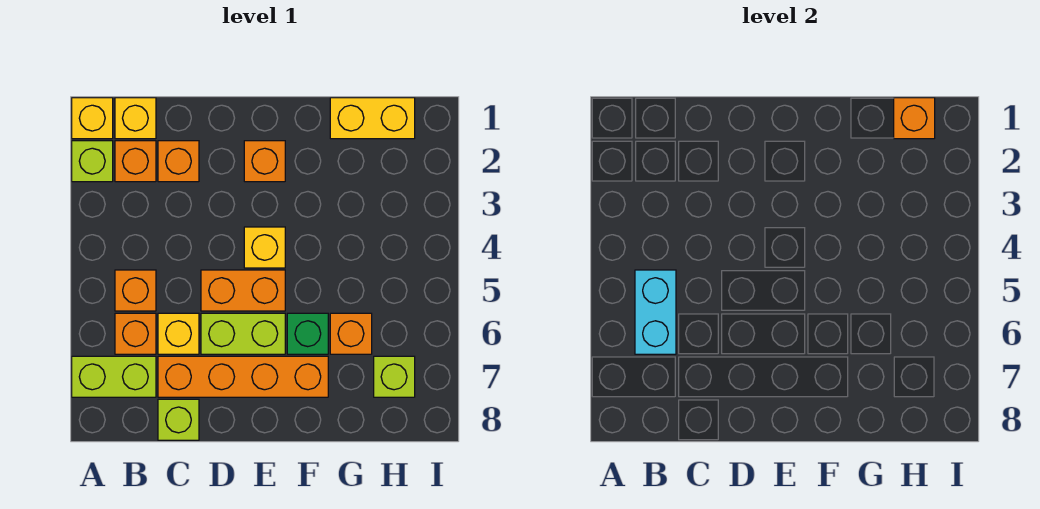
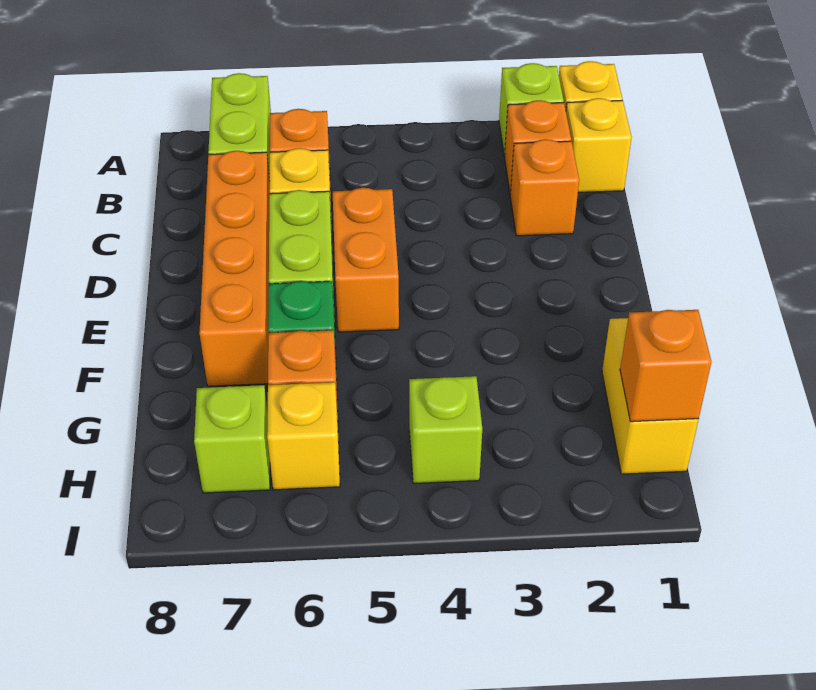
orange 1x1 brick [115,270,156,311] -> none
cyan 1x2 brick [635,270,676,354] -> none
lime 1x1 brick [158,399,199,440] -> lime 1x1 brick moved to [409,376,482,484]
orange 1x1 brick [244,141,285,182] -> none
yellow 1x1 brick [244,227,285,268] -> yellow 1x1 brick moved to [267,382,340,490]

